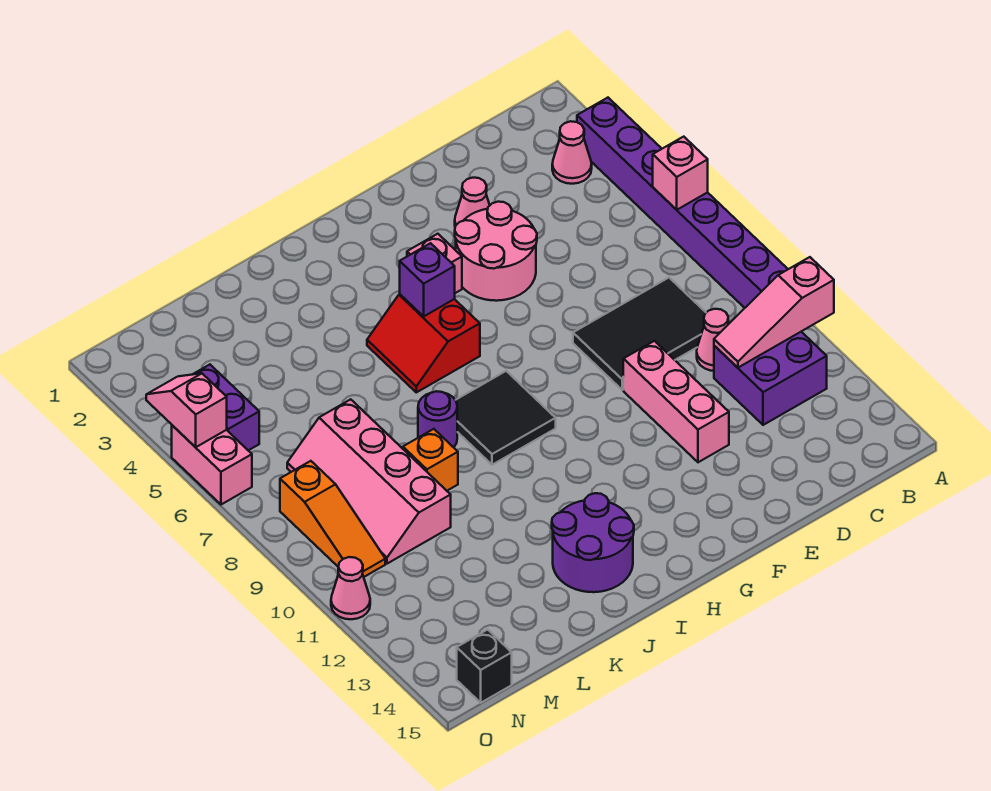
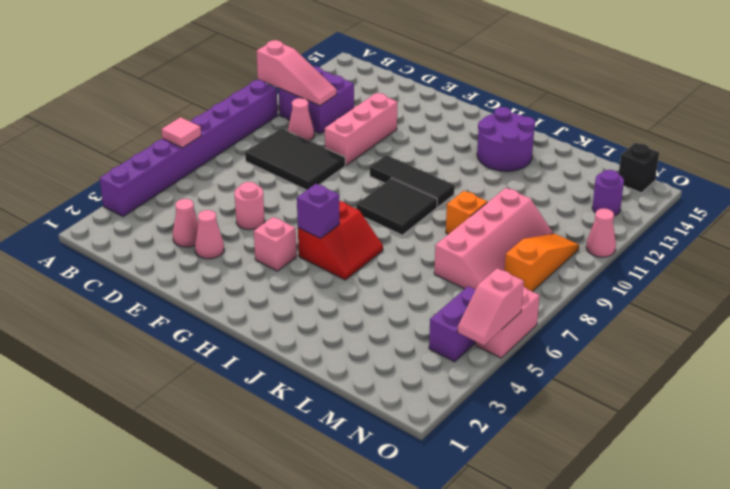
pink 1x1 brick [653,137,708,210] -> pink 1x1 tile [162,117,201,148]
pink 1x1 cone [552,121,592,184] -> pink 1x1 cone moved to [173,199,199,247]
pink 2x2 round brick [455,202,537,301] -> pink 1x1 round brick [234,182,265,230]
none -> black 1x3 tile [370,155,455,207]
purple 1x1 round brick [418,391,457,447] -> purple 1x1 round brick moved to [592,170,624,216]

